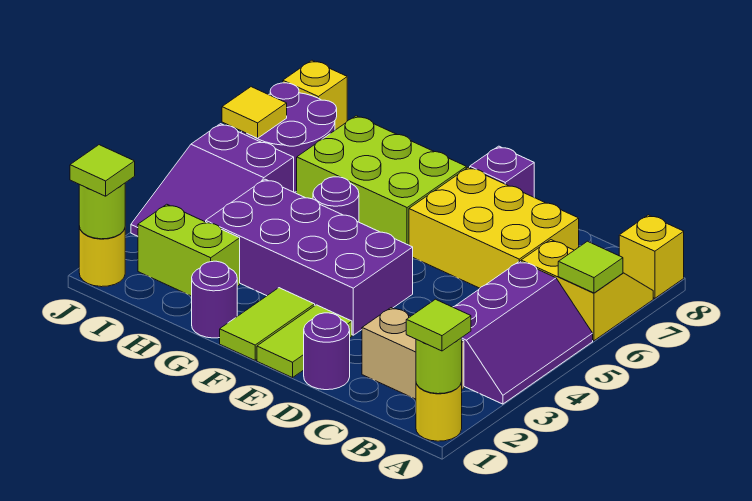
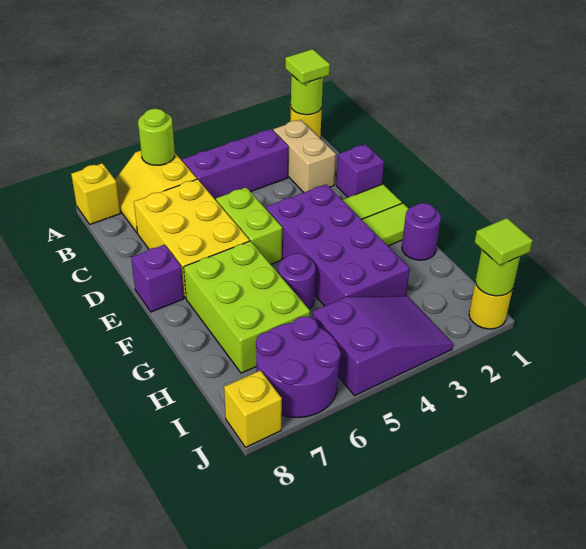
lime 1x1 tile [558,241,623,293] -> lime 1x1 round brick [138,109,175,165]
purple 1x1 round brick [304,313,350,390] -> purple 1x1 brick [336,144,384,197]
lime 1x2 brick [138,204,240,296] -> lime 1x2 brick moved to [216,188,282,264]
yellow 1x1 tile [222,87,287,138] -> none

